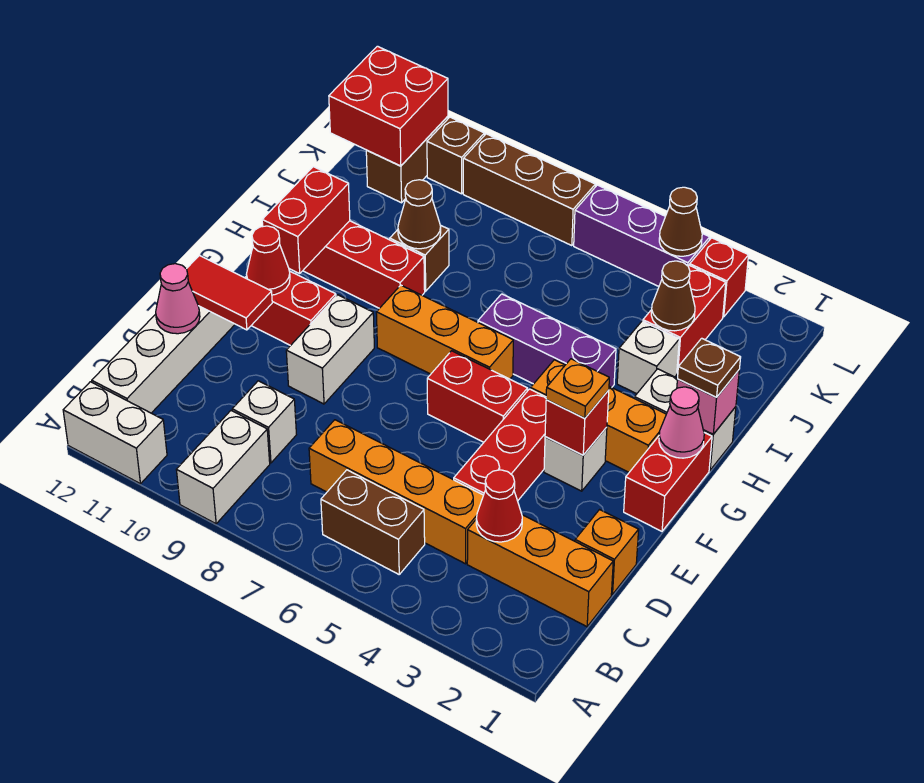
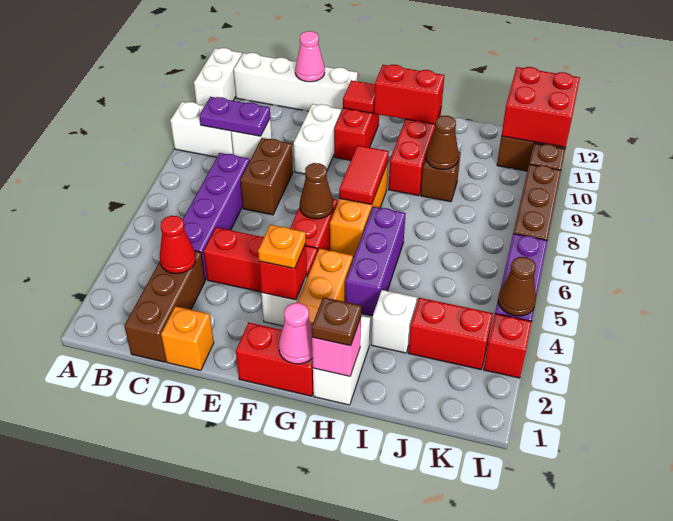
brown 1x2 brick [321,470,425,574] -> brown 1x2 brick moved to [240,138,293,215]
none -> purple 1x2 plate [199,97,270,136]
orange 1x3 brick [467,515,613,627] -> brown 1x3 brick [125,251,205,362]
orange 1x4 brick [309,420,483,564] -> purple 1x4 brick [183,153,250,280]
white 1x2 brick [286,295,374,404] -> white 1x2 brick turned to [294,104,341,174]
red 1x2 tile [187,256,272,330] -> red 1x2 tile moved to [339,145,388,205]
red 1x1 cone [246,226,290,295] -> red 1x1 tile [343,80,375,113]
brown 1x1 cone [651,261,695,331] -> brown 1x1 cone moved to [300,163,333,219]

